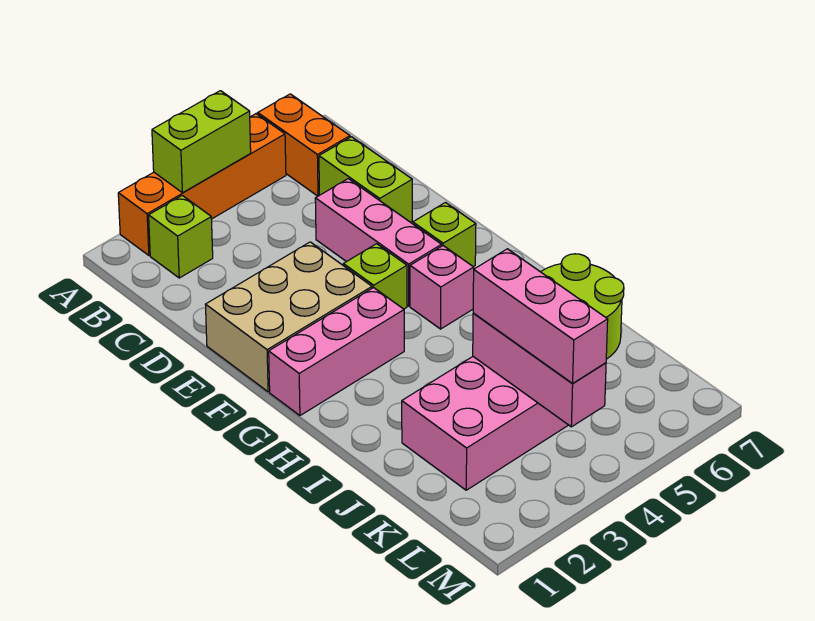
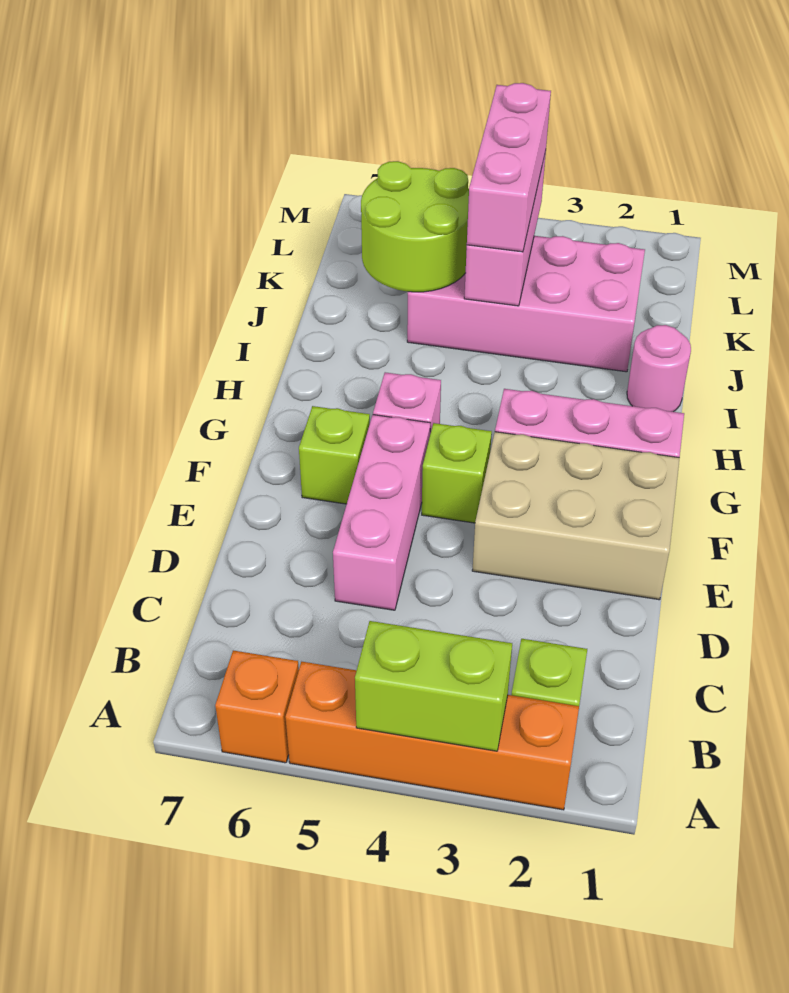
orange 1x2 brick [258,94,350,196] -> orange 1x1 brick [215,651,299,763]
lime 1x2 brick [319,137,412,222] -> none
none -> pink 1x1 round brick [627,325,691,412]

